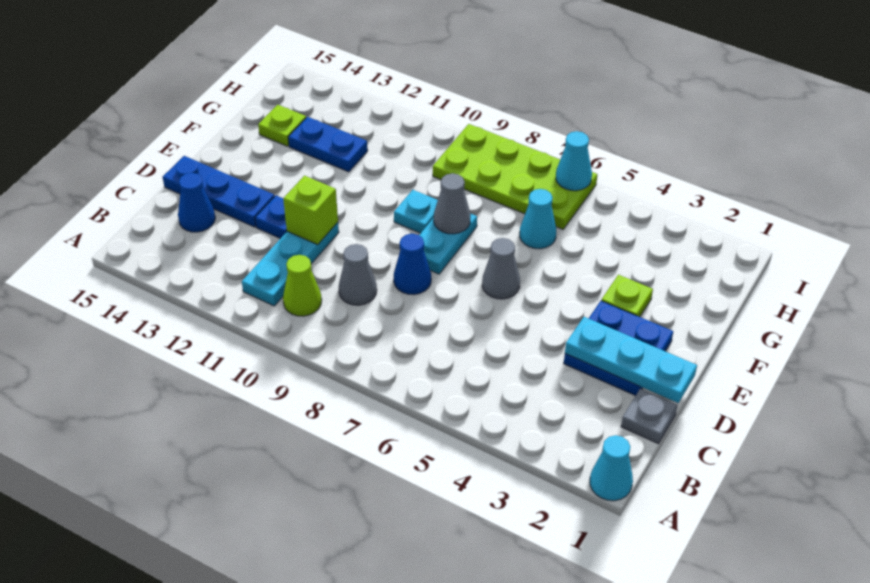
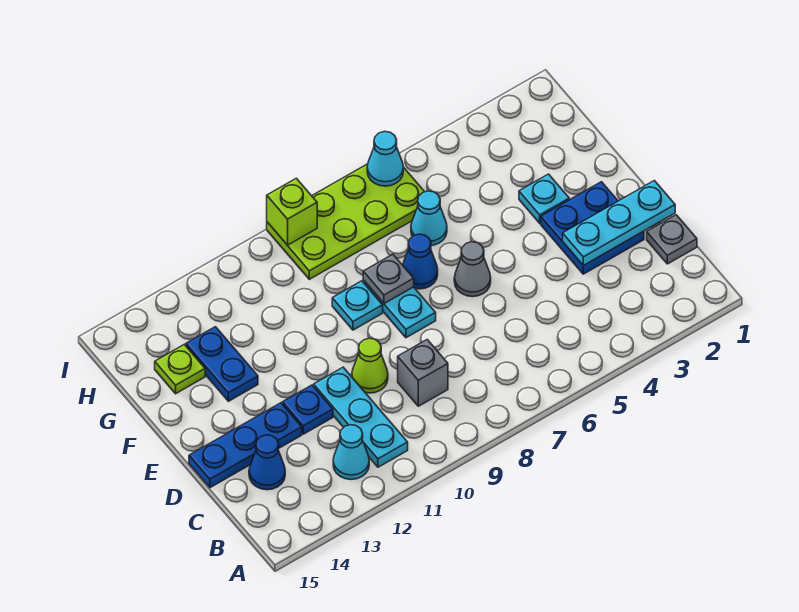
cyan 1x1 cone [590,435,633,501] -> cyan 1x1 cone moved to [333,425,369,479]
lime 1x1 cone [283,255,322,316] -> lime 1x1 cone moved to [352,338,388,393]
grey 1x1 cone [339,244,377,305] -> grey 1x1 brick [398,340,448,406]
blue 1x1 cone [394,234,431,295] -> blue 1x1 cone moved to [403,234,438,289]
lime 1x1 brick [283,176,338,245] -> lime 1x1 brick moved to [267,178,317,245]
lime 1x1 plate [601,275,653,317] -> cyan 1x1 plate [519,174,569,223]
grey 1x1 cone [434,173,471,234] -> grey 1x1 plate [363,254,414,304]
blue 1x2 plate [288,117,368,172] -> blue 1x2 plate turned to [186,327,258,401]

